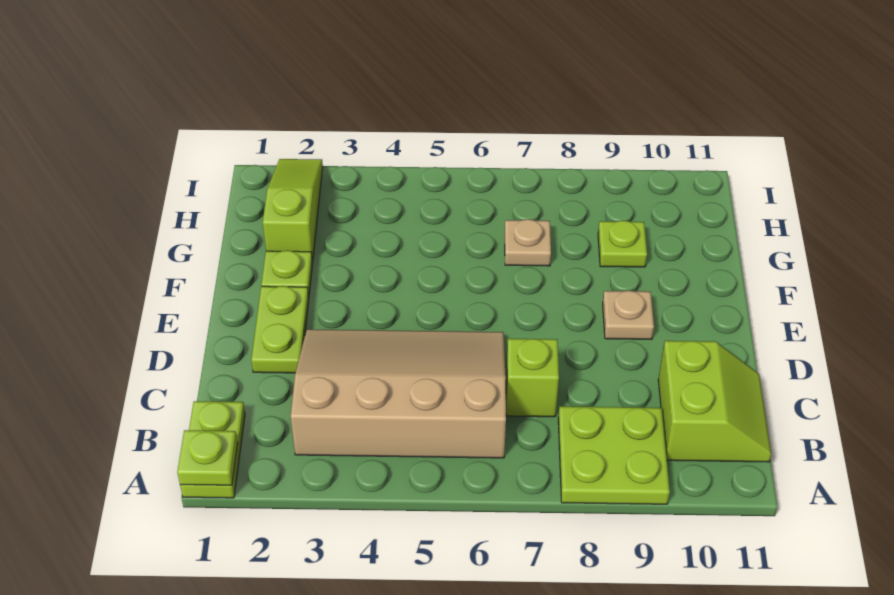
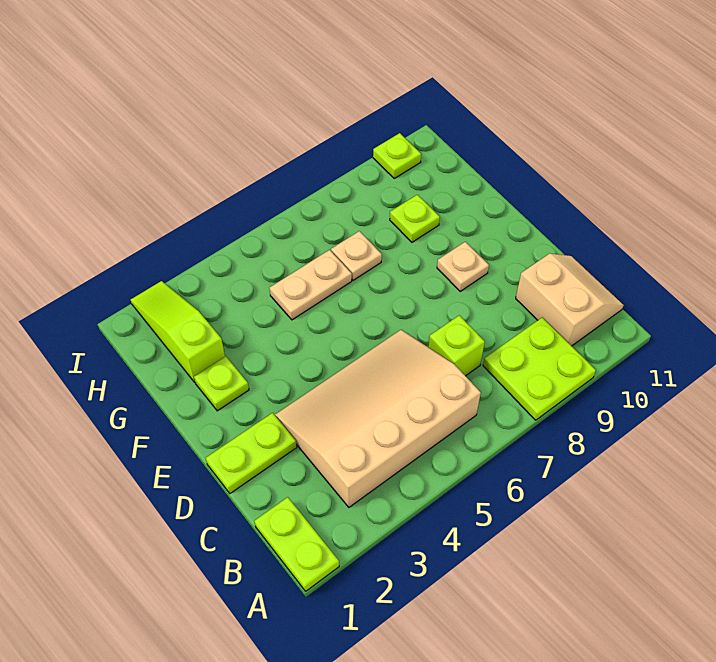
lime 1x1 plate [177,430,238,485] -> lime 1x1 plate moved to [373,133,421,178]
lime 2x2 slope [658,341,771,462] -> tan 2x2 slope [516,253,624,346]
lime 1x2 plate [251,286,309,373] -> lime 1x2 plate turned to [206,413,297,493]
none -> tan 1x2 plate [270,250,352,320]

